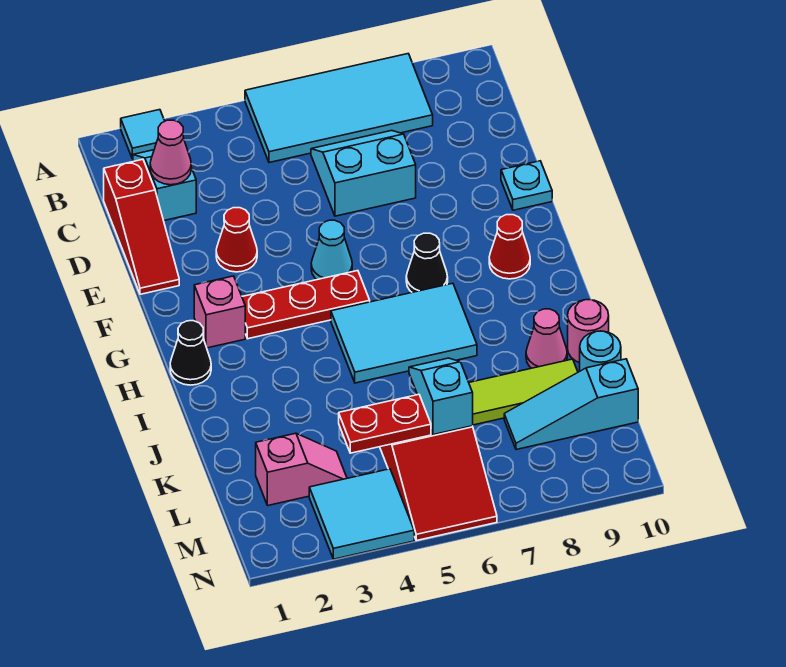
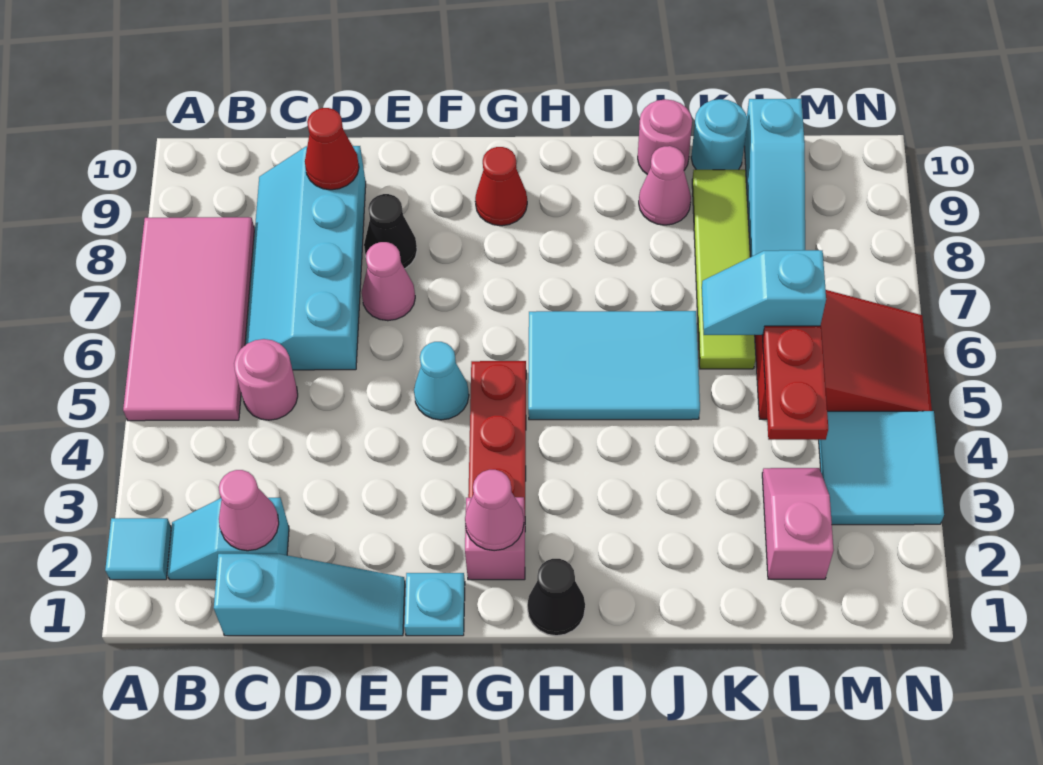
cyan 2x4 tile [245,54,433,163] -> pink 2x4 tile [123,217,254,421]
red 1x3 slope [104,159,179,294] -> cyan 1x3 slope [214,554,405,636]
none -> pink 1x1 round brick [234,339,298,420]
cyan 2x2 slope [311,131,416,216] -> cyan 2x4 slope [246,146,366,370]
red 1x1 cone [216,208,257,272] -> red 1x1 cone moved to [305,108,359,190]
none -> pink 1x1 cone [362,242,415,321]
cyan 1x1 plate [501,161,552,210] -> cyan 1x1 plate moved to [404,573,465,636]
none -> pink 1x1 cone [465,470,524,551]
black 1x1 cone [406,233,448,292] -> black 1x1 cone moved to [364,194,417,269]
cyan 2x3 tile [331,283,477,383] -> cyan 2x3 tile turned to [528,311,700,420]

